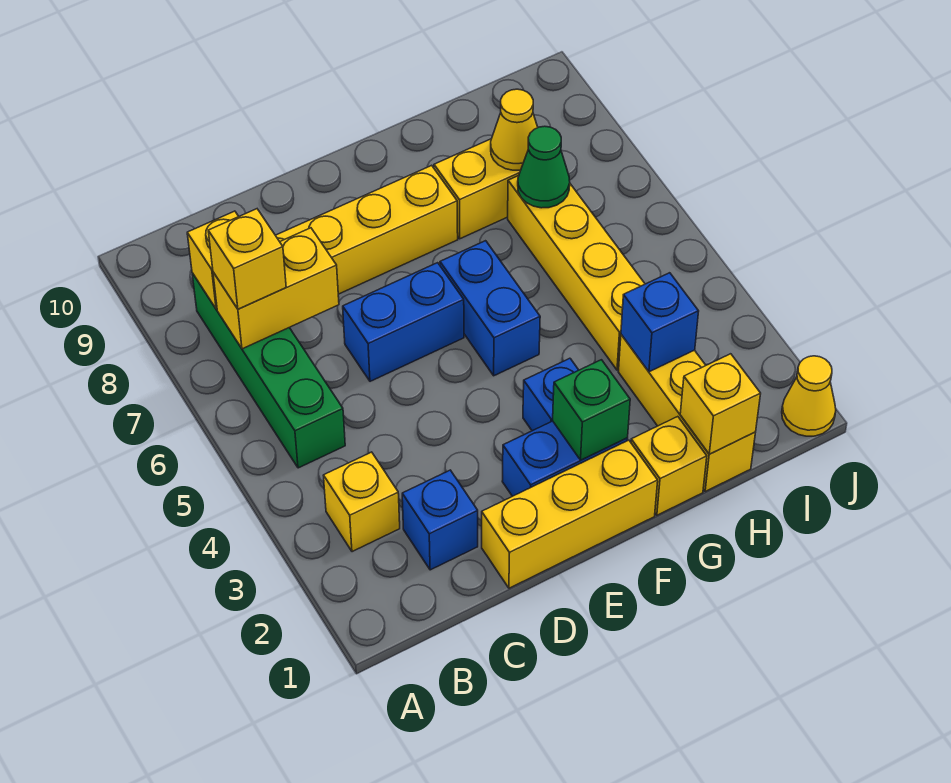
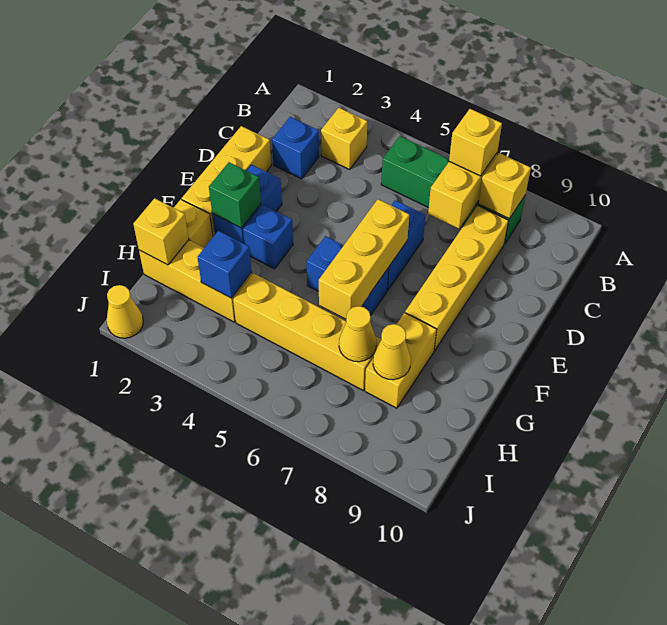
none -> yellow 1x3 brick [319,199,409,319]
green 1x1 cone [518,126,570,208] -> yellow 1x1 cone [339,306,376,362]

